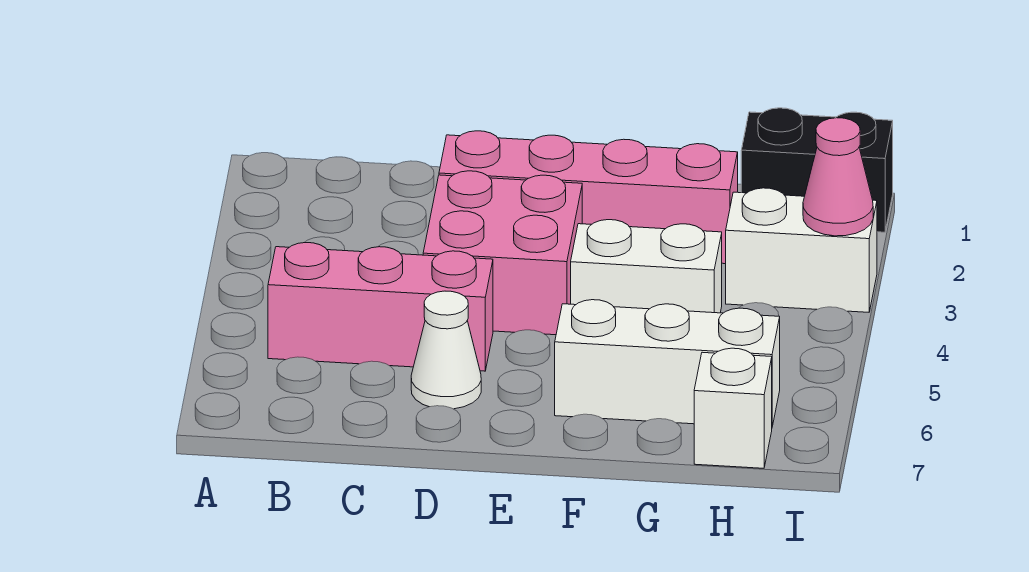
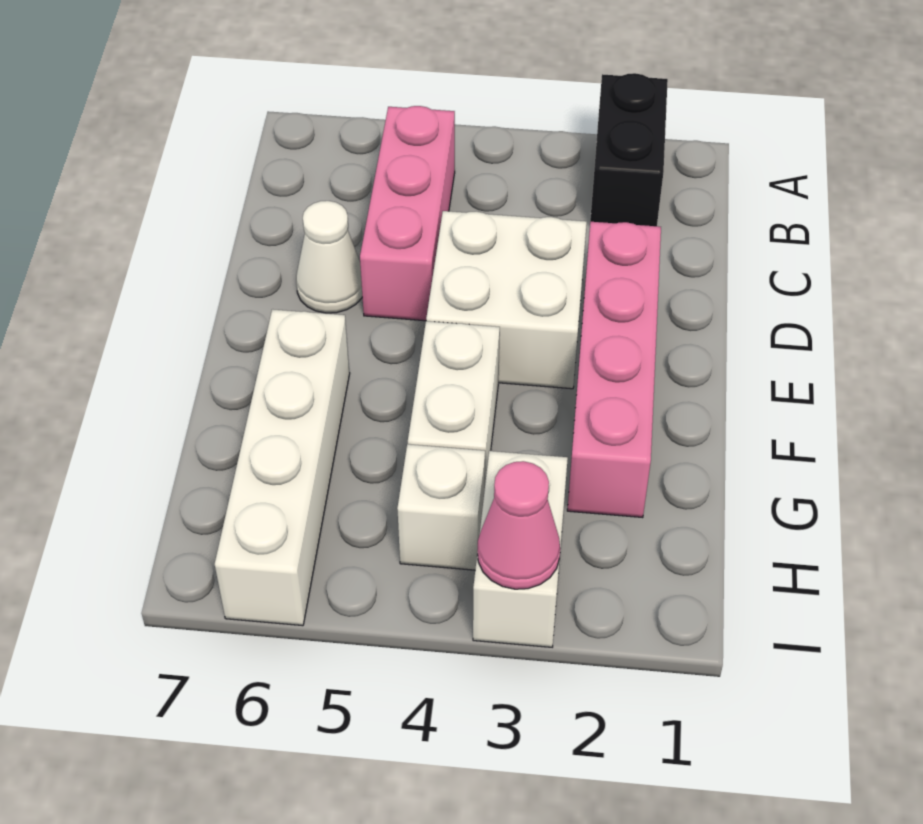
pink 2x2 brick [423,171,582,335] -> white 2x2 brick [426,211,587,389]
white 1x3 brick [555,300,780,426] -> white 1x4 brick [215,309,350,626]
black 1x2 brick [741,108,893,232] -> black 1x2 brick moved to [590,73,668,226]
white 1x1 brick [694,348,772,468] -> white 1x1 brick moved to [397,444,485,570]

